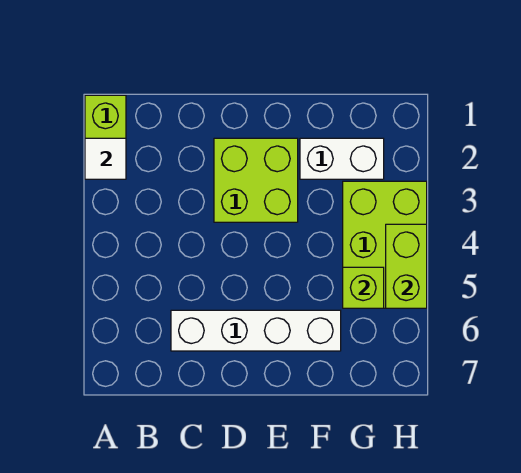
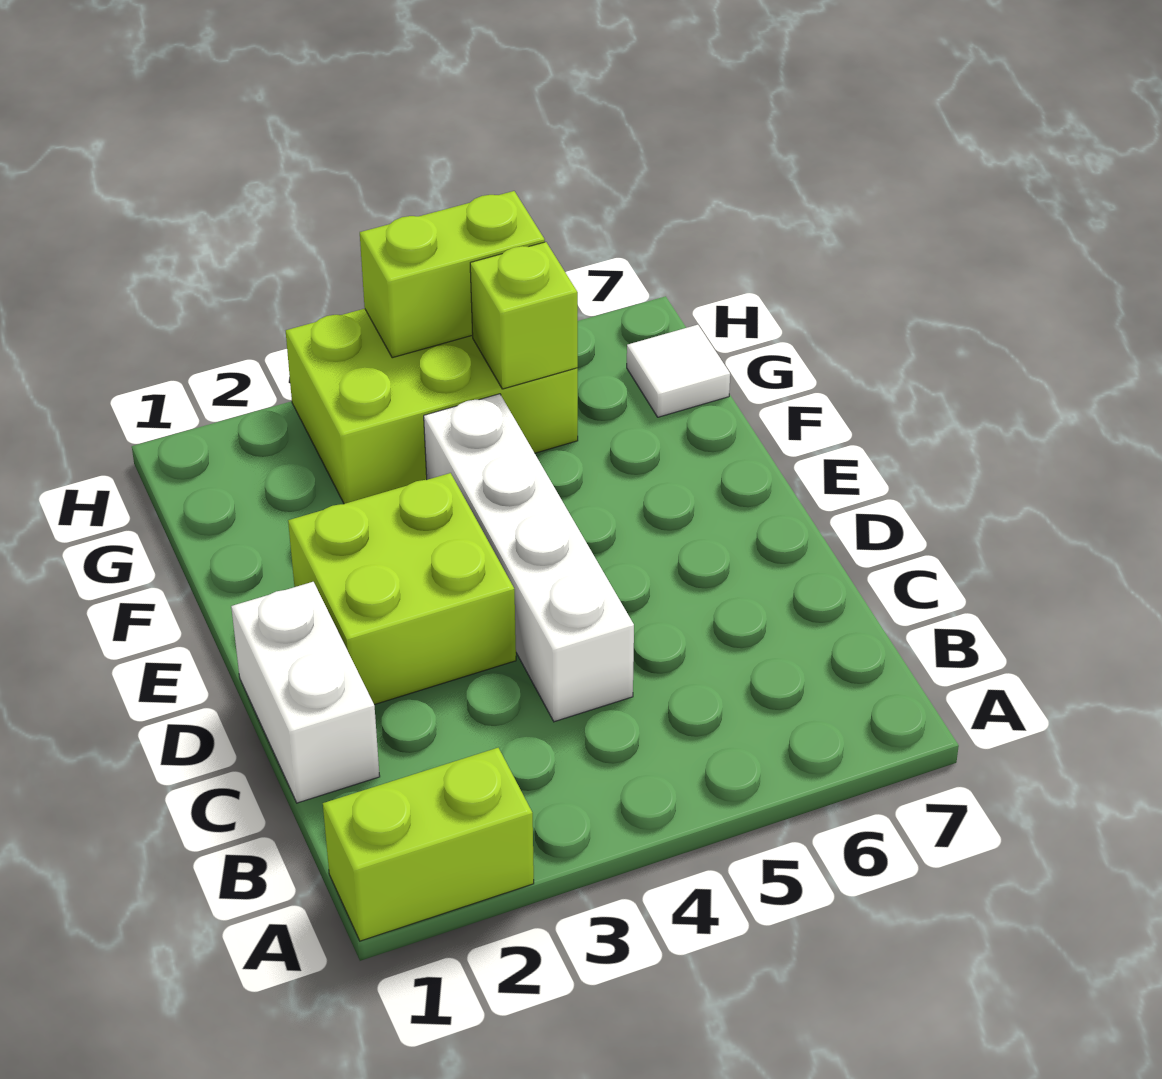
white 1x1 tile [85,138,126,179] -> white 1x1 tile moved to [627,325,730,417]
white 1x4 brick [171,310,341,351] -> white 1x4 brick moved to [424,394,634,722]
white 1x2 brick [300,138,384,179] -> white 1x2 brick moved to [231,582,380,803]

